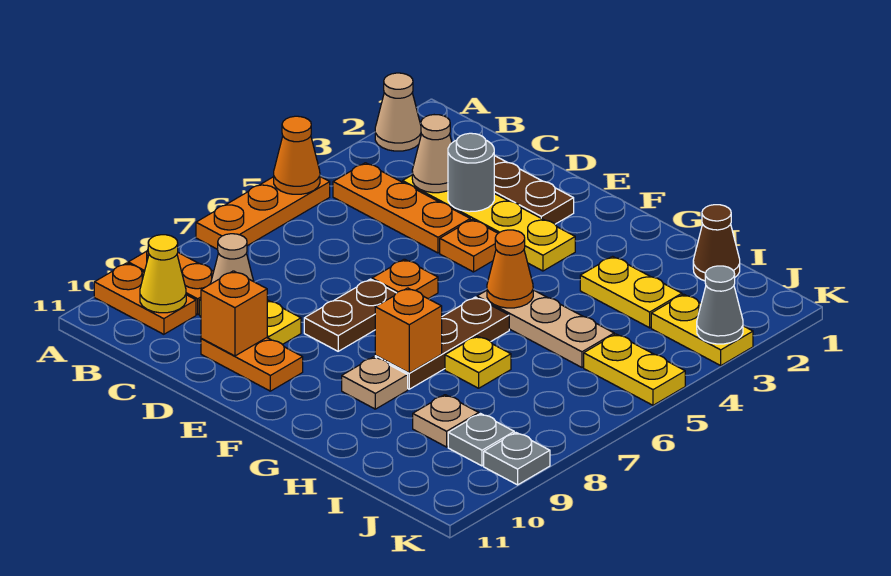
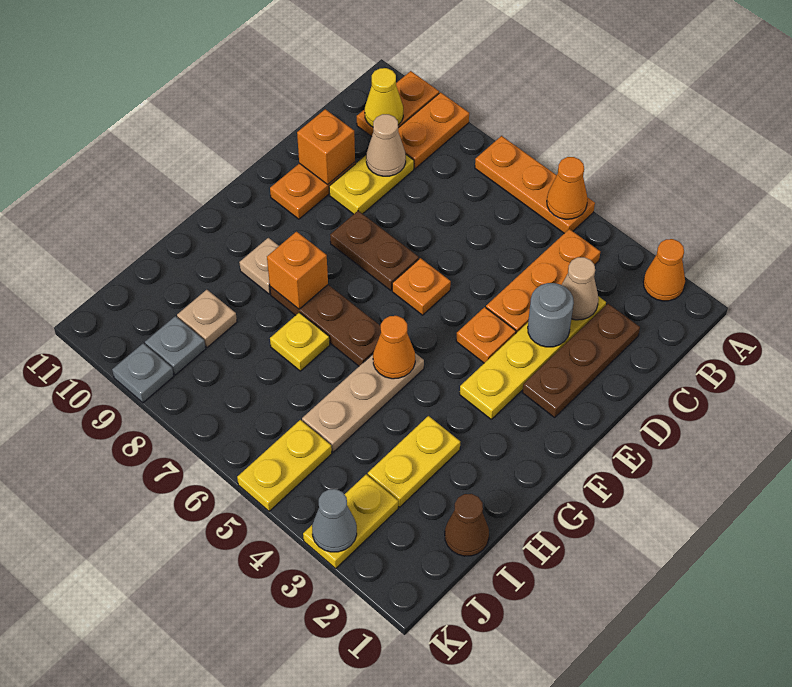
tan 1x1 cone [375,73,421,151] -> orange 1x1 cone [643,239,685,301]

